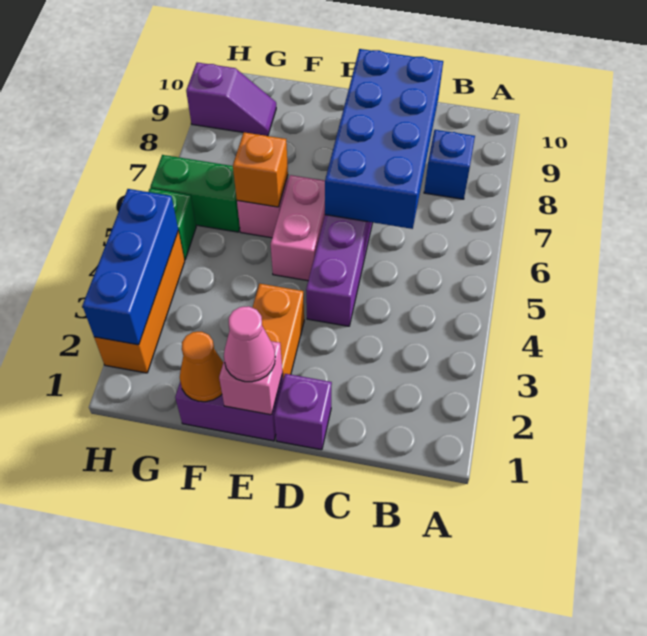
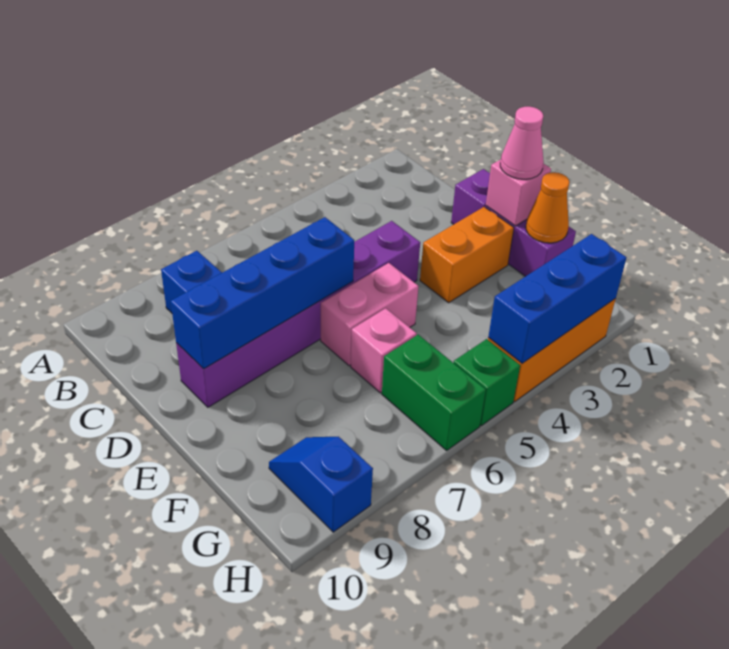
blue 2x4 brick [325,49,443,229] -> blue 1x4 brick [171,217,354,369]
orange 1x1 brick [233,132,288,207] -> none
purple 1x2 slope [186,62,276,136] -> blue 1x2 slope [269,437,373,532]

